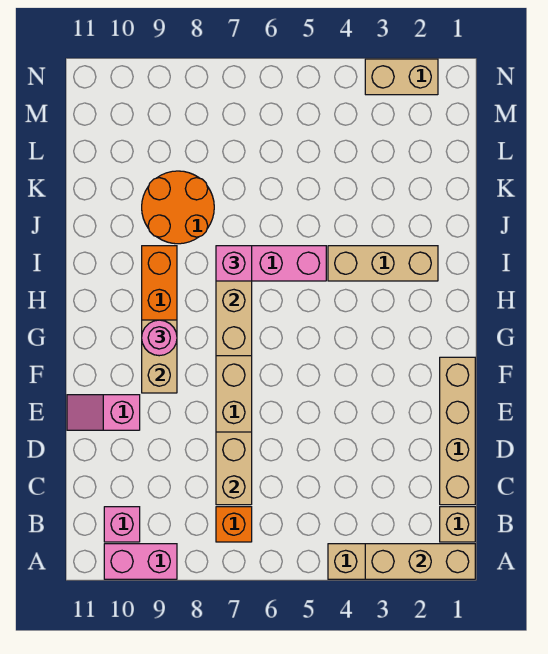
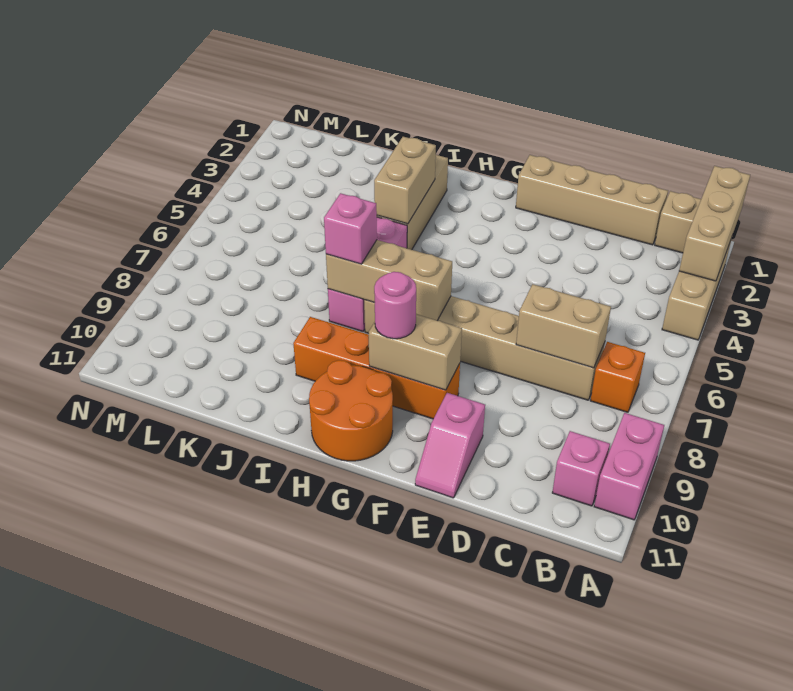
orange 2x2 round brick [142,171,214,244] -> orange 2x2 round brick moved to [309,360,393,461]
tan 1x2 brick [365,59,438,95] -> tan 1x2 brick moved to [374,137,436,224]

